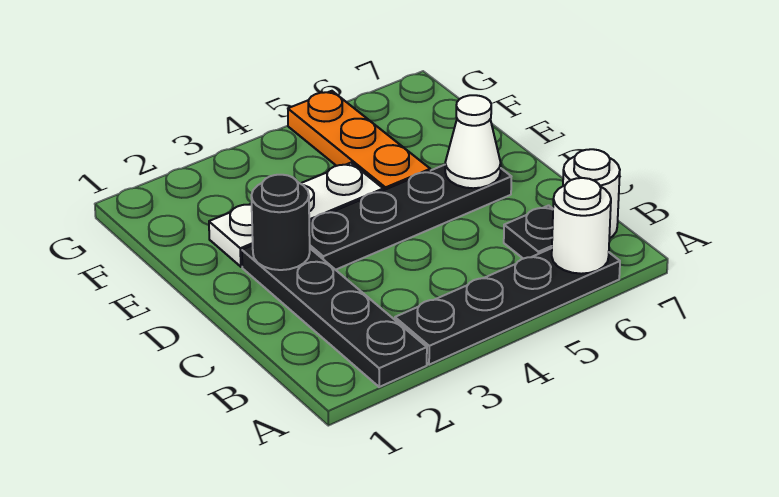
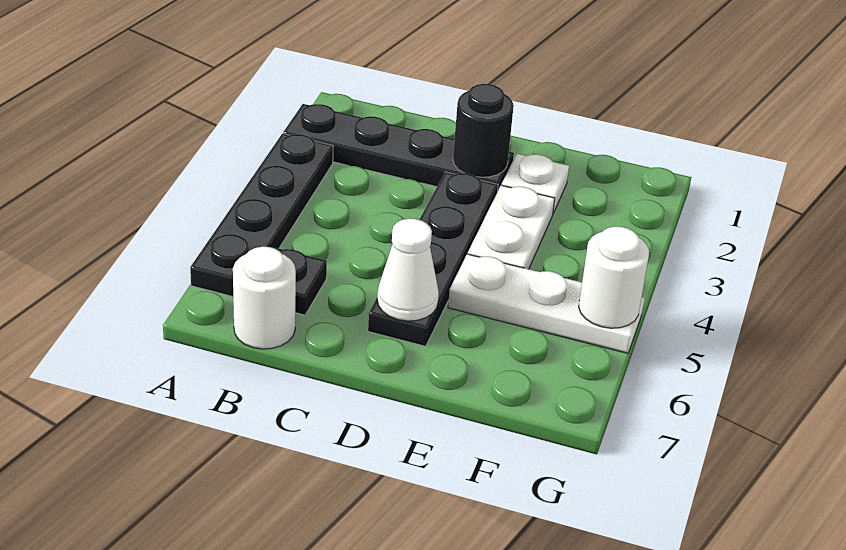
white 1x1 round brick [552,178,611,274] -> white 1x1 round brick moved to [579,227,649,328]
orange 1x3 plate [288,91,430,190] -> white 1x3 plate [448,254,645,353]

